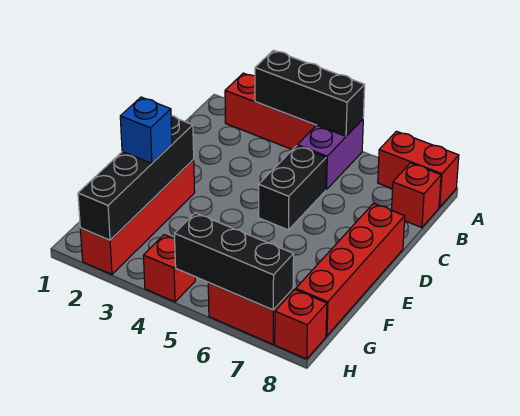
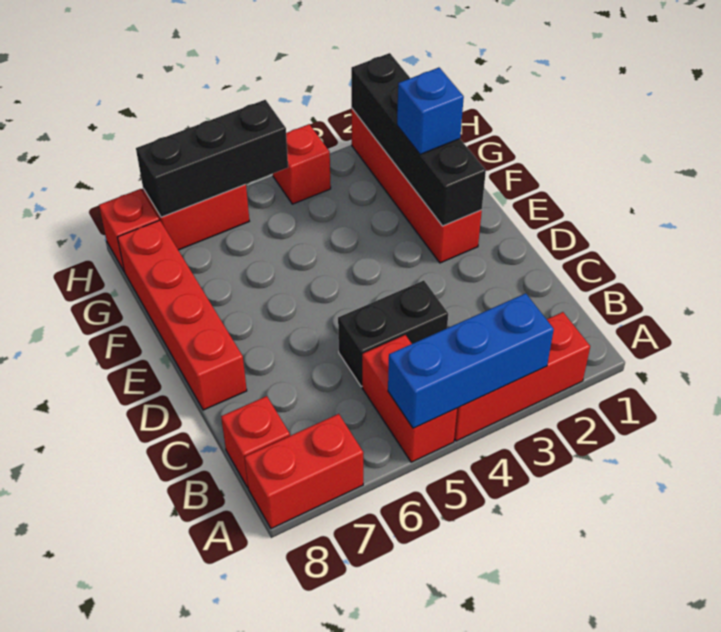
black 1x3 brick [255,50,365,136] -> blue 1x3 brick [388,293,554,428]
purple 1x2 brick [297,119,363,190] -> red 1x2 brick [362,335,457,462]
black 1x2 brick [259,146,326,230] -> black 1x2 brick turned to [338,280,448,387]

